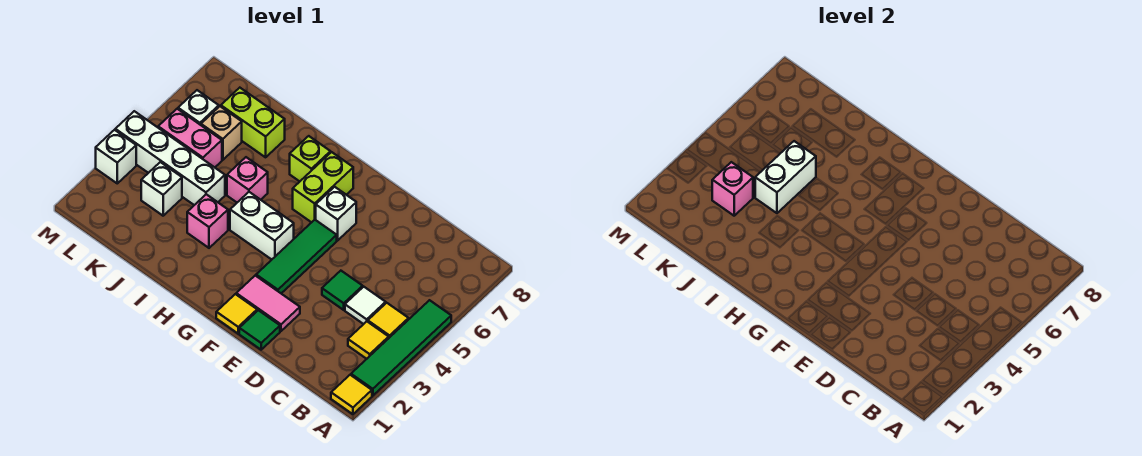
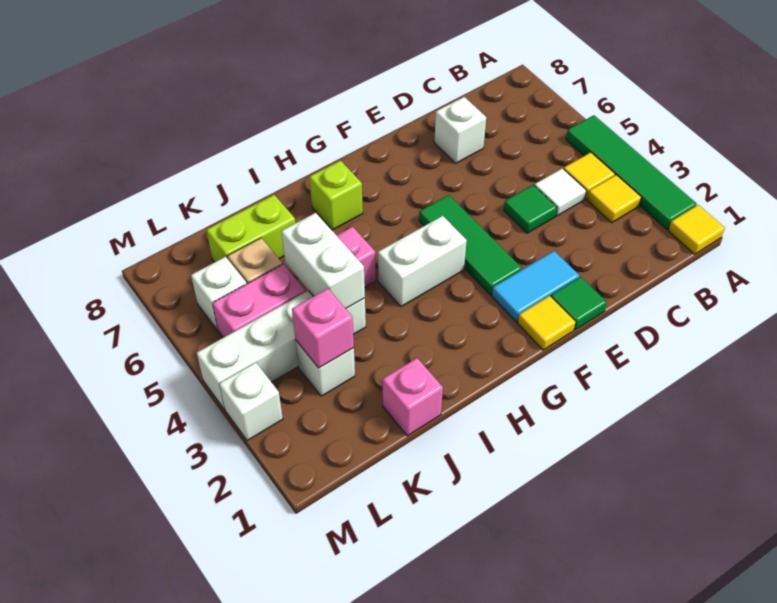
pink 1x2 tile [236,276,300,331] -> cyan 1x2 tile [492,251,579,322]
white 1x1 brick [316,187,356,240] -> white 1x1 brick moved to [434,97,486,163]
lime 1x2 brick [293,152,353,222] -> none
pink 1x1 brick [187,194,228,248] -> pink 1x1 brick moved to [383,358,443,436]

